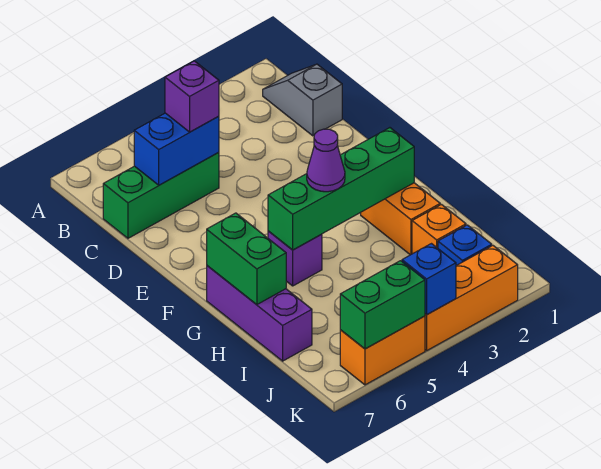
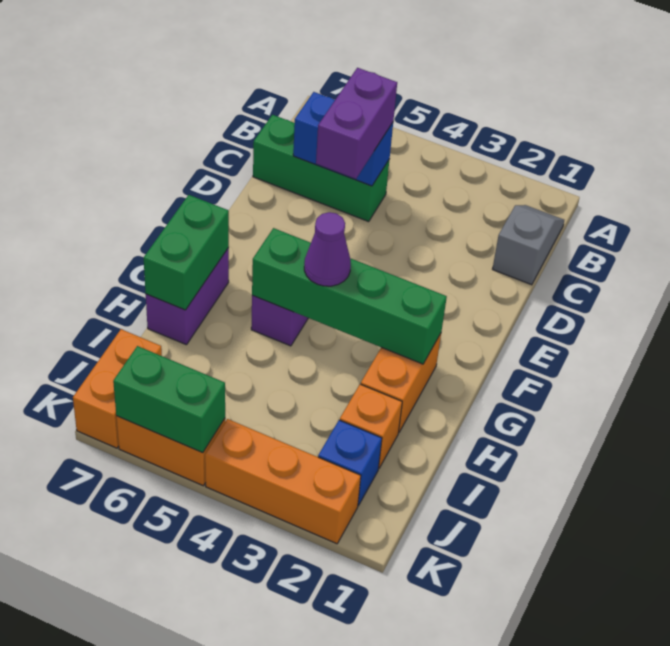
purple 1x1 brick [165,61,219,132] -> purple 1x2 brick [316,68,397,179]
purple 1x3 brick [207,266,312,361] -> purple 1x2 brick [146,248,229,345]
none -> orange 1x2 brick [73,329,162,448]
blue 1x1 brick [402,244,456,314] -> none

